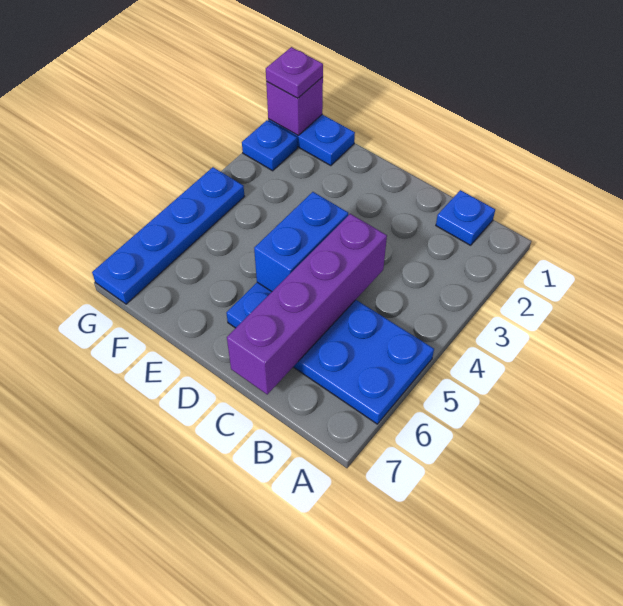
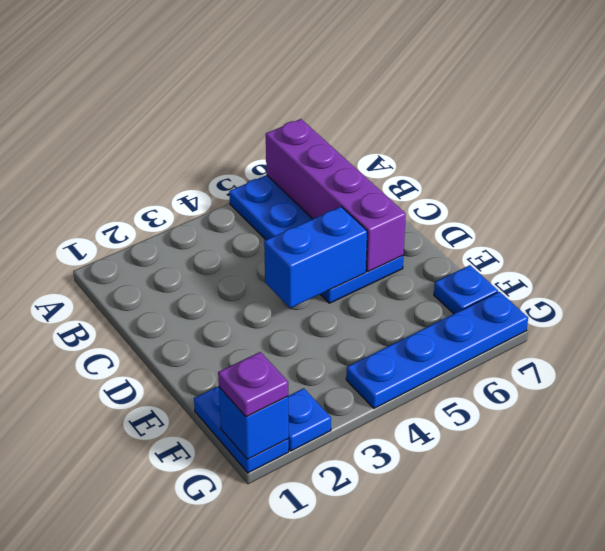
blue 1x1 plate [436,190,495,245] -> blue 1x1 plate moved to [434,265,498,314]
purple 1x4 brick [227,214,387,394] -> purple 1x4 brick turned to [266,119,406,272]
purple 1x1 brick [266,77,323,135] -> blue 1x1 brick [219,387,289,459]

